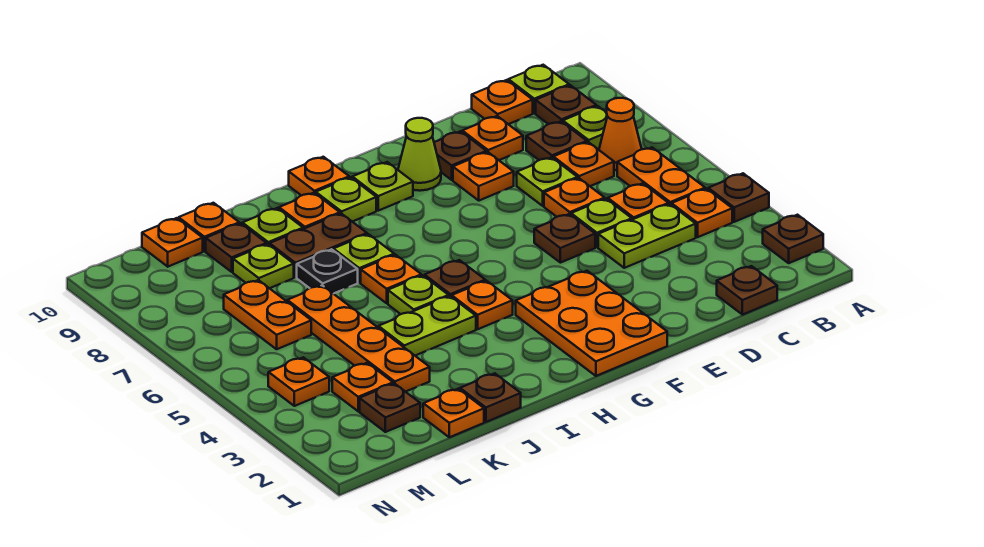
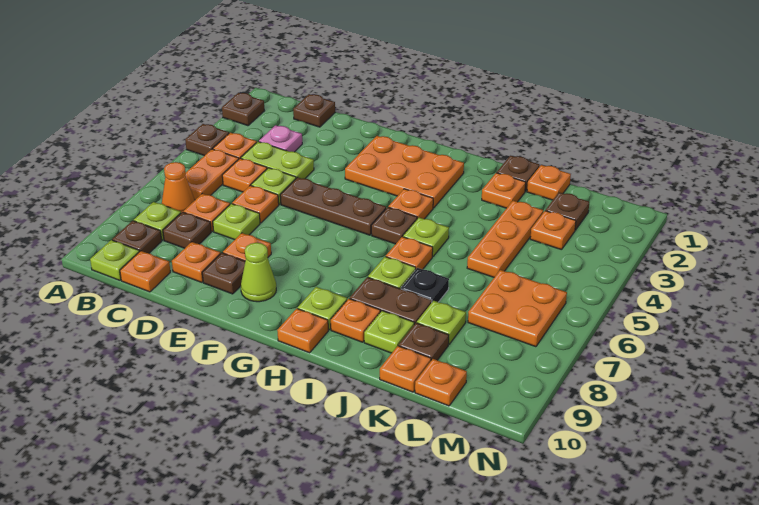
none -> pink 1x1 plate [259,125,302,152]
brown 1x1 plate [534,214,595,263] -> brown 1x3 plate [280,177,386,235]
orange 2x3 plate [516,271,667,376] -> orange 2x3 plate turned to [345,136,464,208]
lime 1x1 plate [352,162,413,211] -> none
lime 1x2 plate [378,296,476,356] -> none
orange 1x4 plate [287,285,430,392] -> orange 1x3 plate [467,201,543,277]
orange 1x2 plate [224,280,311,349] -> orange 2x2 plate [468,270,567,347]
orange 1x1 plate [268,357,329,406] -> orange 1x1 plate moved to [482,173,526,208]

